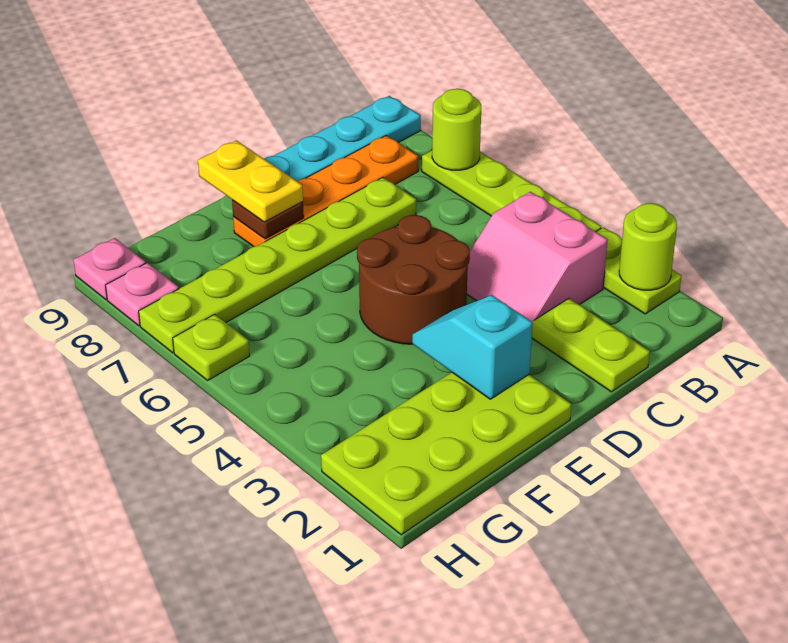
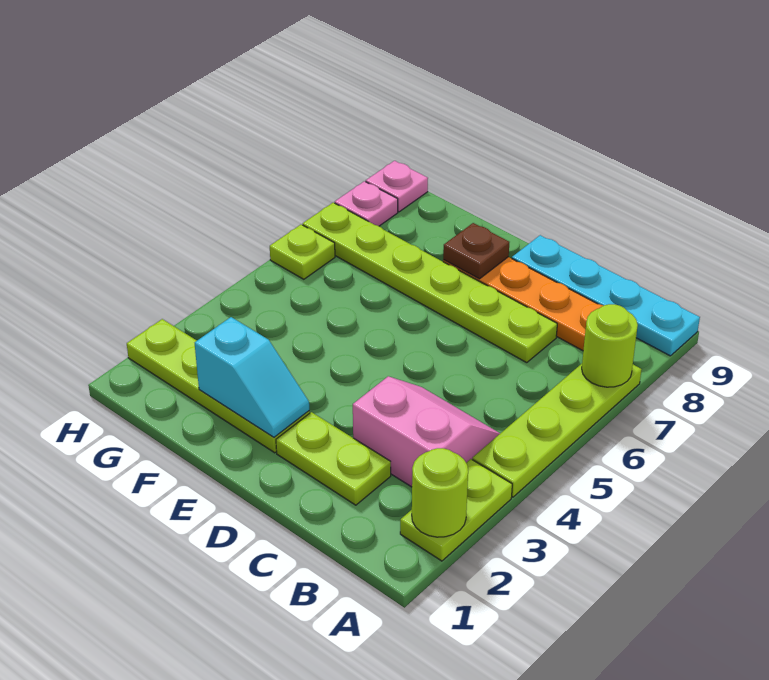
pink 2x2 slope [467,192,608,321] -> pink 2x2 slope turned to [353,376,500,487]
lime 1x2 plate [532,299,650,392] -> lime 1x2 plate turned to [276,412,391,505]
brown 2x2 round brick [357,215,470,344] -> none
lime 2x4 plate [321,373,571,535] -> lime 1x4 plate [127,319,310,453]
cyan 1x2 slope [412,295,533,399] -> cyan 1x2 slope turned to [195,317,309,437]
yellow 1x2 plate [198,140,303,222] -> none

